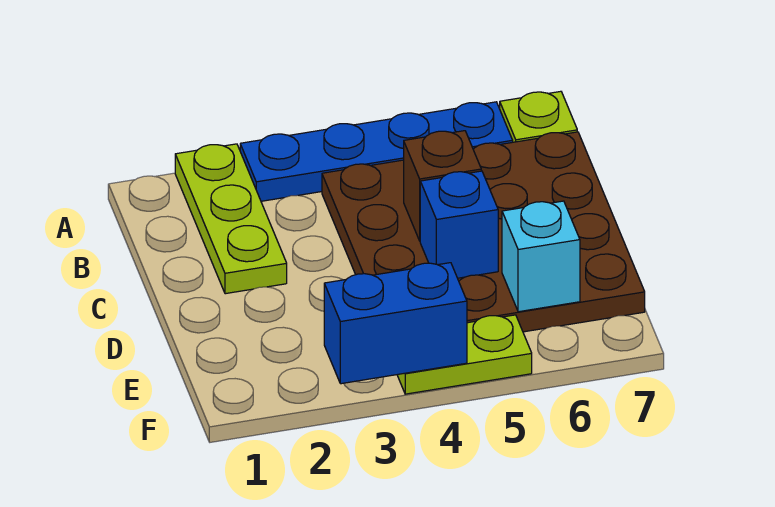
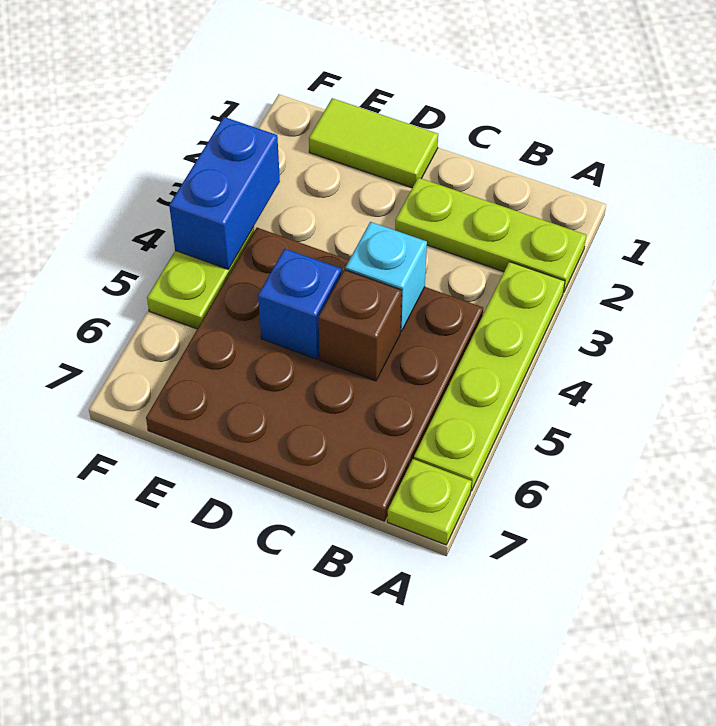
blue 1x4 plate [240,102,513,201] -> lime 1x4 plate [414,262,565,491]
none -> lime 1x2 tile [309,98,438,188]
cyan 1x1 brick [502,201,580,312] -> cyan 1x1 brick moved to [345,222,427,331]

